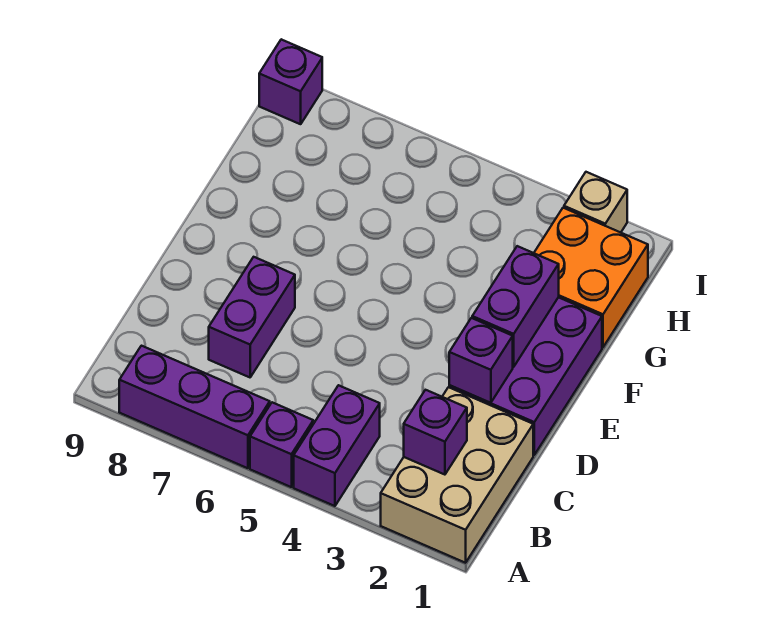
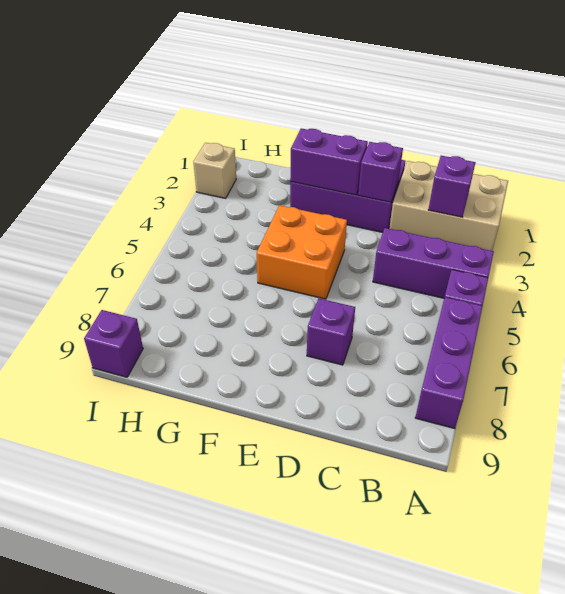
purple 1x2 brick [294,385,380,506] -> purple 1x3 brick [373,228,494,298]
purple 1x2 brick [209,257,295,377] -> purple 1x1 brick [307,298,355,365]
orange 2x2 brick [534,208,648,347] -> orange 2x2 brick moved to [257,205,347,299]

